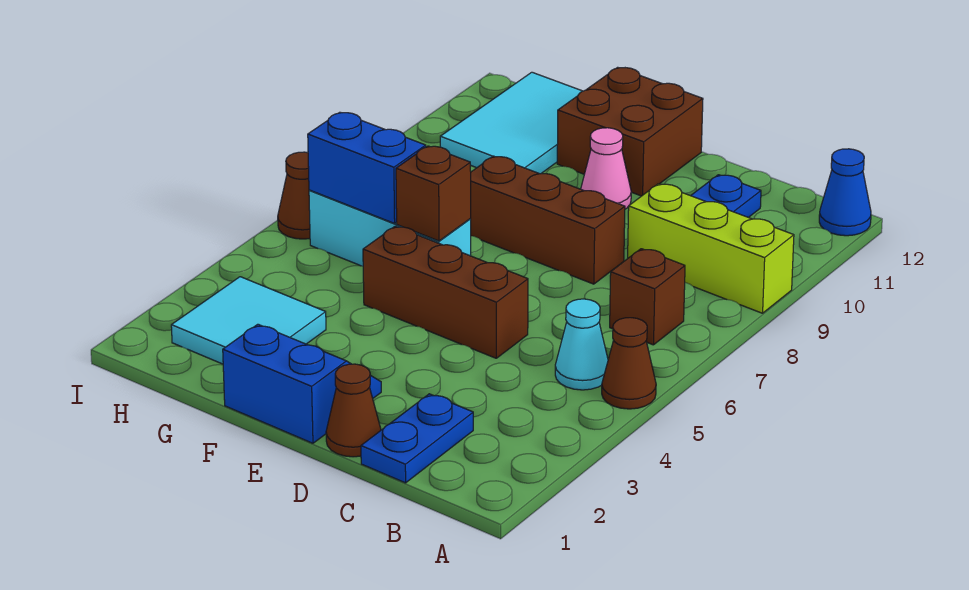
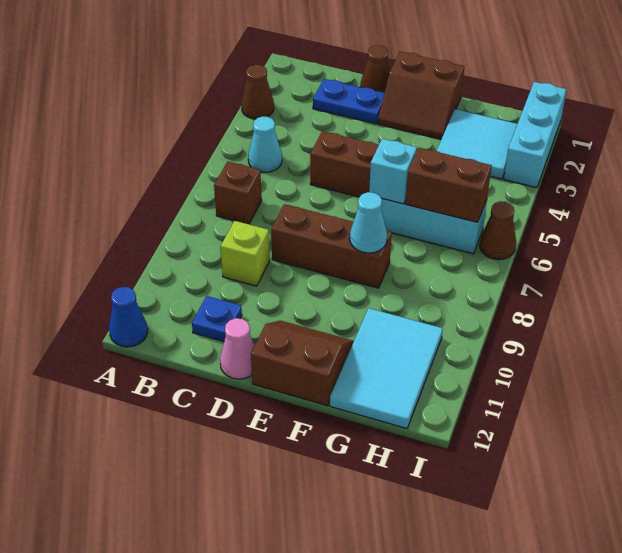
brown 1x1 cone [602,318,656,409] -> brown 1x1 cone moved to [241,65,274,119]
lime 1x3 brick [628,184,794,313] -> lime 1x1 brick [221,221,270,286]
blue 1x2 plate [361,394,473,483] -> blue 1x2 plate turned to [313,79,384,124]
blue 2x2 slope [223,324,381,443] -> brown 2x2 slope [378,52,464,139]
pink 1x1 cone [581,128,631,209] -> pink 1x1 cone moved to [220,318,254,379]
brown 2x2 brick [557,67,703,196] -> brown 2x2 slope [251,321,354,406]
brown 1x1 brick [396,146,471,241] -> cyan 1x1 brick [369,139,417,204]
none -> cyan 1x1 cone [350,192,387,253]
blue 1x2 brick [308,112,426,223] -> brown 1x2 brick [406,148,492,222]
none -> cyan 1x3 brick [504,82,566,188]

